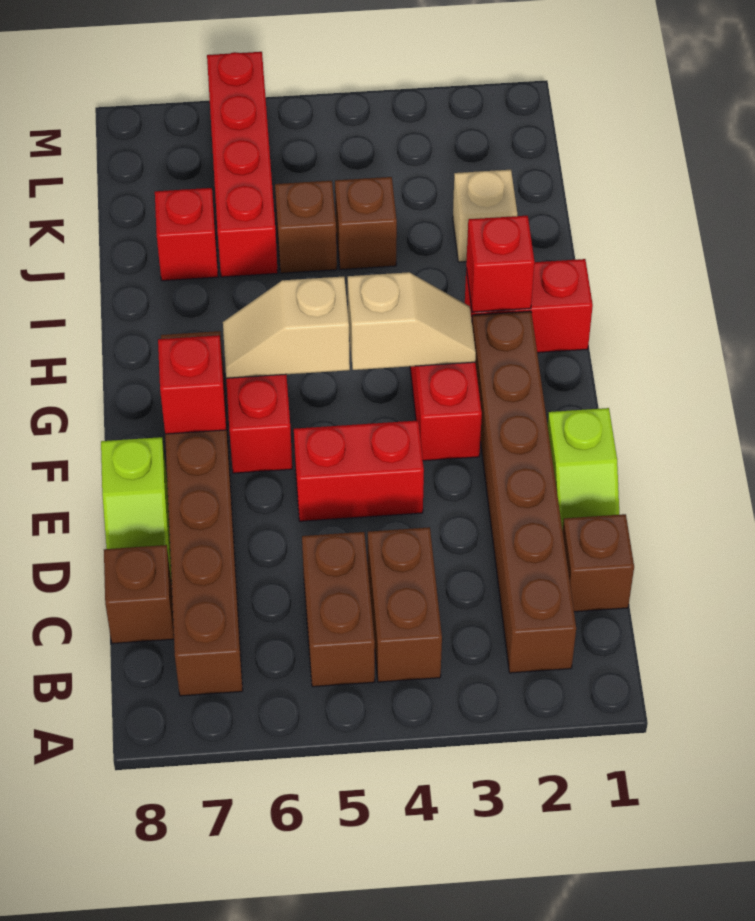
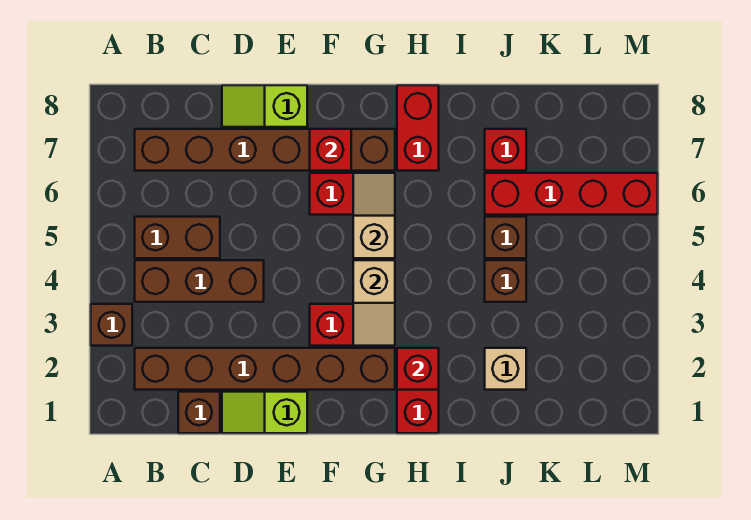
brown 1x2 brick [368,527,442,682] -> brown 1x3 brick [135,260,264,302]
brown 1x1 brick [104,545,174,644] -> brown 1x1 brick moved to [91,304,132,346]
red 1x2 brick [294,421,424,521] -> red 1x2 brick moved to [397,85,439,171]

